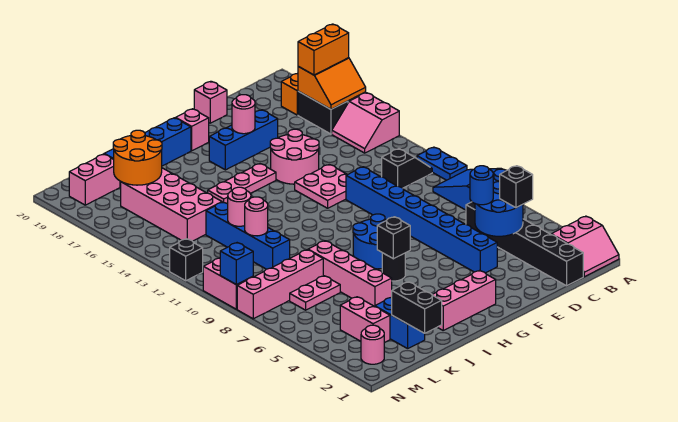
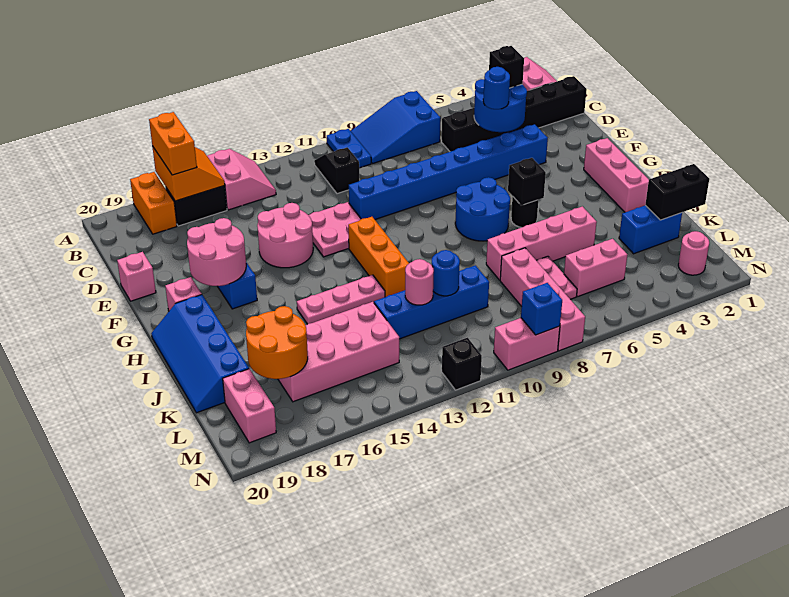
blue 1x2 plate [417,147,467,180] -> blue 1x2 plate turned to [327,129,371,168]
pink 2x2 slope [332,93,399,153] -> pink 2x2 slope turned to [207,149,276,210]
pink 1x1 round brick [232,95,255,134] -> pink 2x2 round brick [187,218,246,286]
none -> orange 1x3 brick [348,217,409,297]
pink 1x3 plate [208,164,276,204] -> pink 1x3 plate turned to [297,275,385,324]
pink 1x1 round brick [245,197,268,236] -> blue 1x1 round brick [432,250,460,296]
pink 1x2 brick [340,297,390,343] -> pink 1x2 brick moved to [564,239,627,296]

